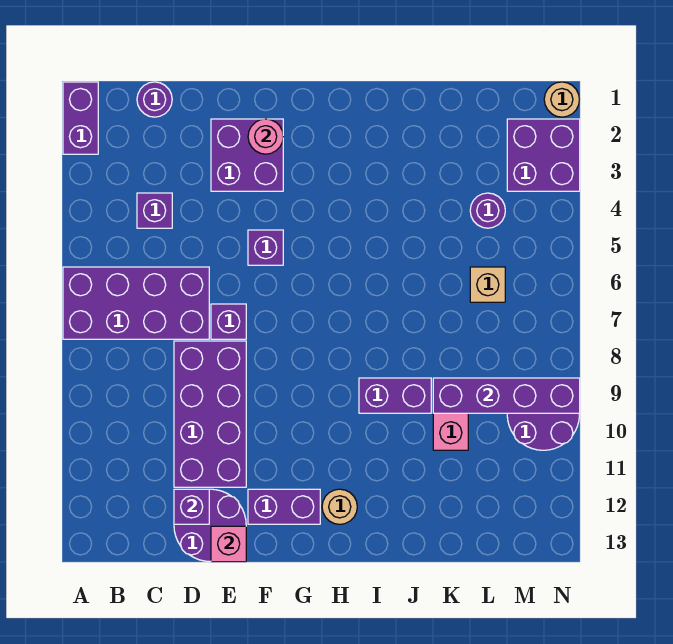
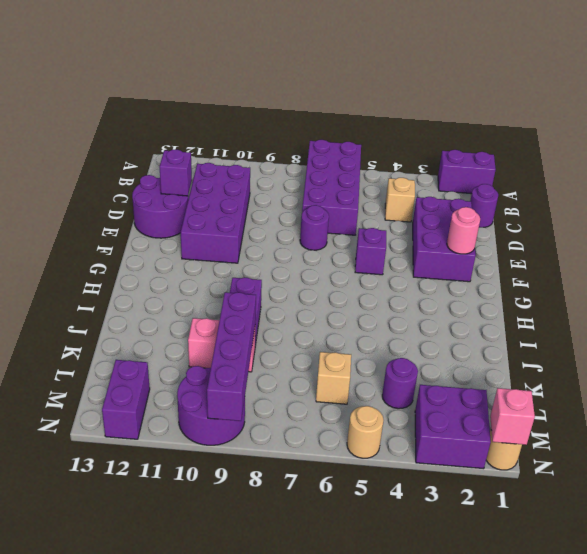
purple 1x1 brick [137,193,172,228] -> tan 1x1 brick [385,178,415,222]
purple 2x4 brick [174,341,246,487] -> purple 2x4 brick turned to [181,163,250,263]
purple 2x2 brick [211,119,283,191] -> purple 2x3 brick [413,197,476,282]
purple 1x1 brick [211,304,246,339] -> purple 1x1 round brick [300,205,329,250]
pink 1x1 brick [211,526,246,562] -> pink 1x1 brick moved to [490,388,535,445]
purple 1x2 brick [248,489,320,524] -> purple 1x2 brick moved to [102,360,150,439]
tan 1x1 round brick [322,489,357,524] -> tan 1x1 round brick moved to [347,406,383,458]

